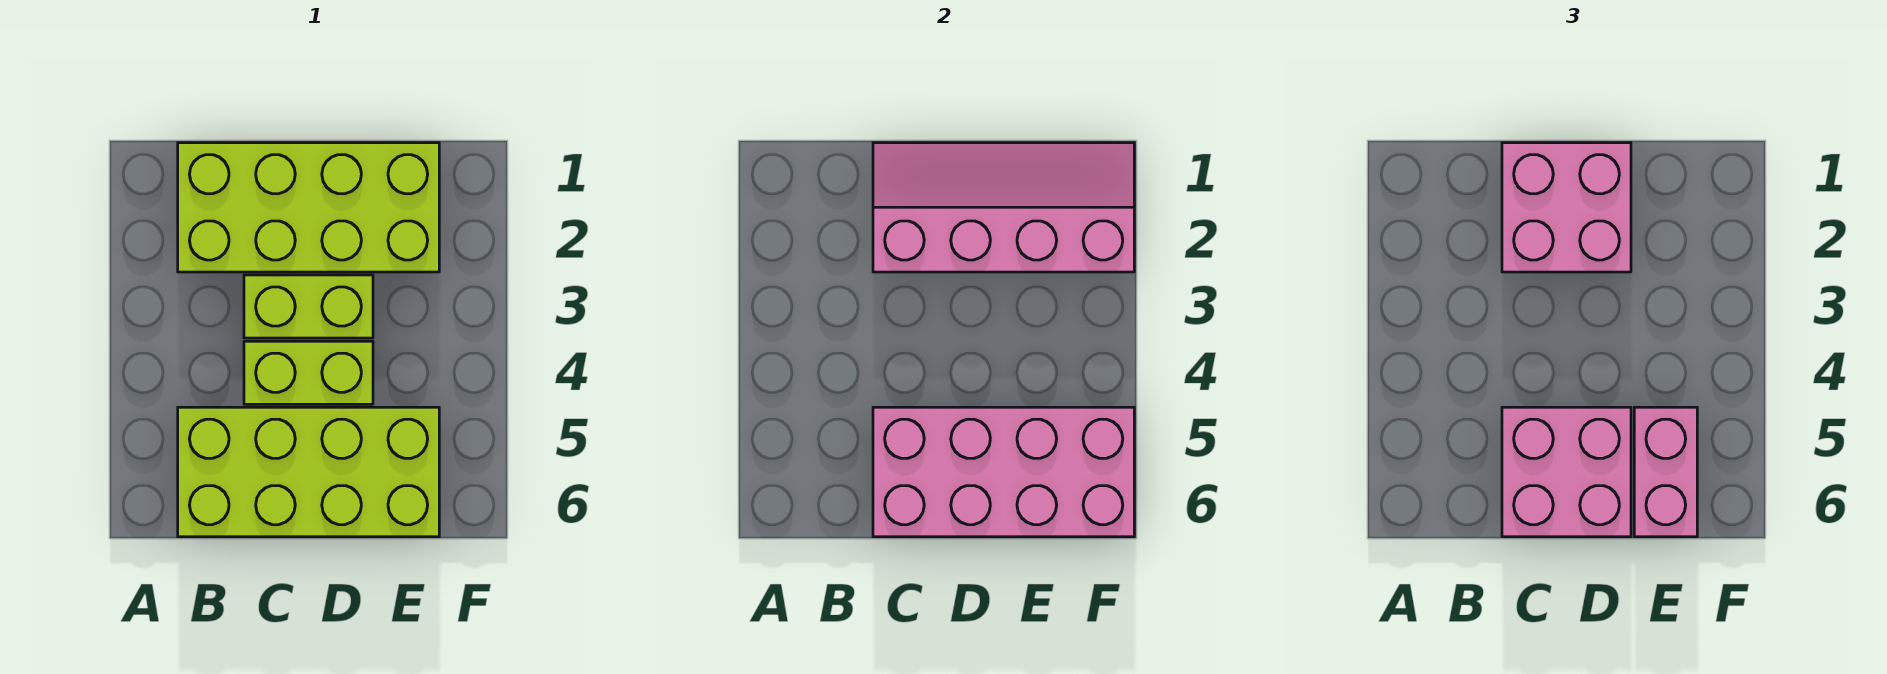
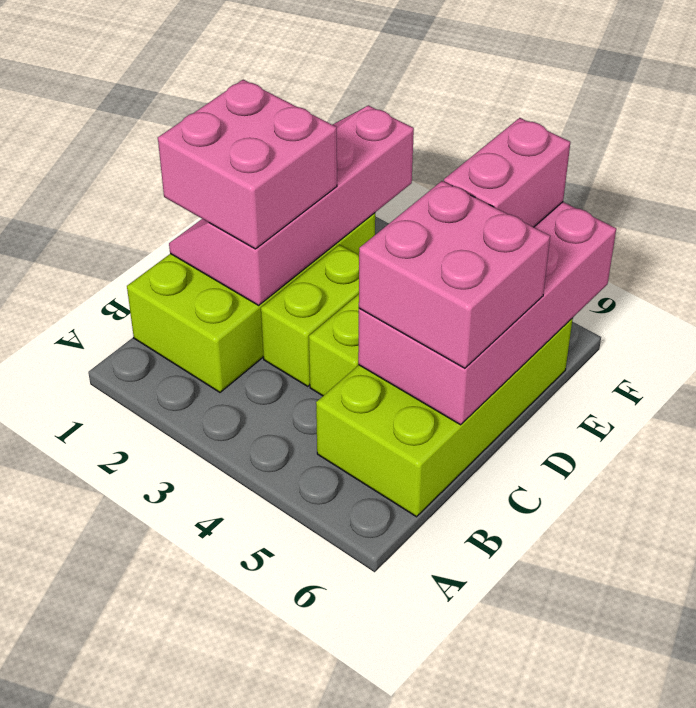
pink 1x2 brick [1634,407,1697,537] -> pink 1x2 brick turned to [444,118,570,227]

